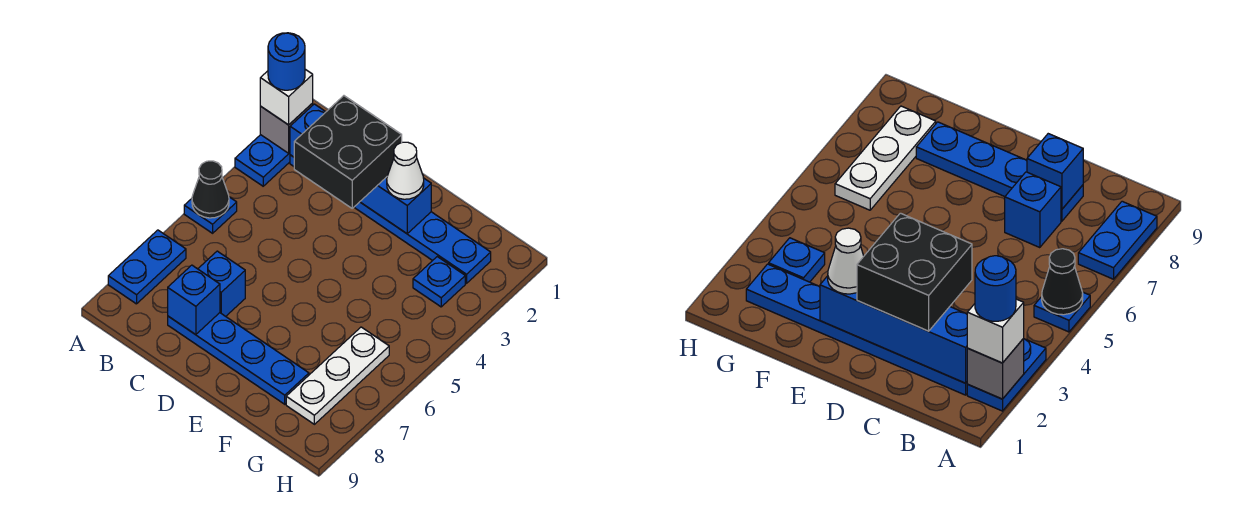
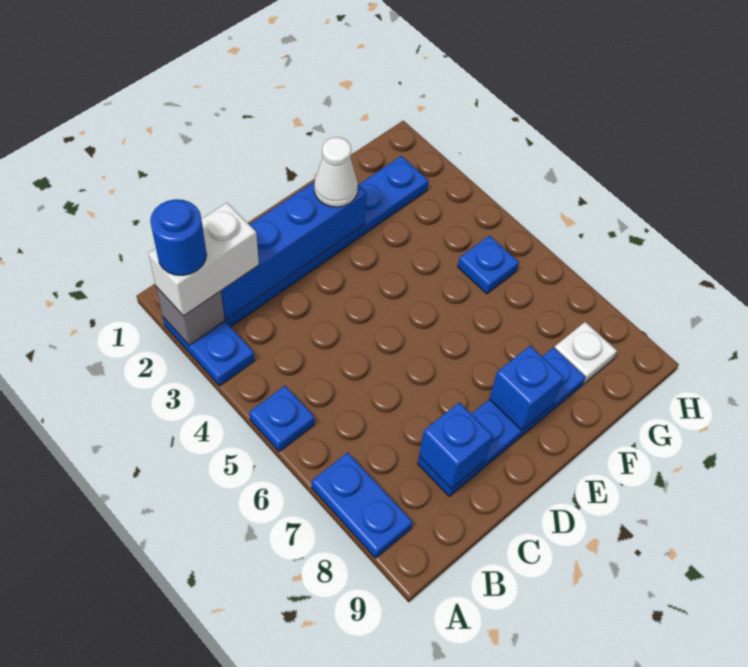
white 1x1 brick [260,69,313,125] -> white 1x2 brick [148,203,259,316]
black 1x1 cone [192,161,229,218] -> none
black 2x2 brick [294,96,402,208] -> none
blue 1x1 brick [198,251,245,316] -> blue 1x1 brick moved to [489,346,564,430]
blue 1x1 plate [413,257,465,307] -> blue 1x1 plate moved to [458,236,519,294]
white 1x3 plate [286,327,389,424] -> white 1x1 plate [555,322,617,384]

